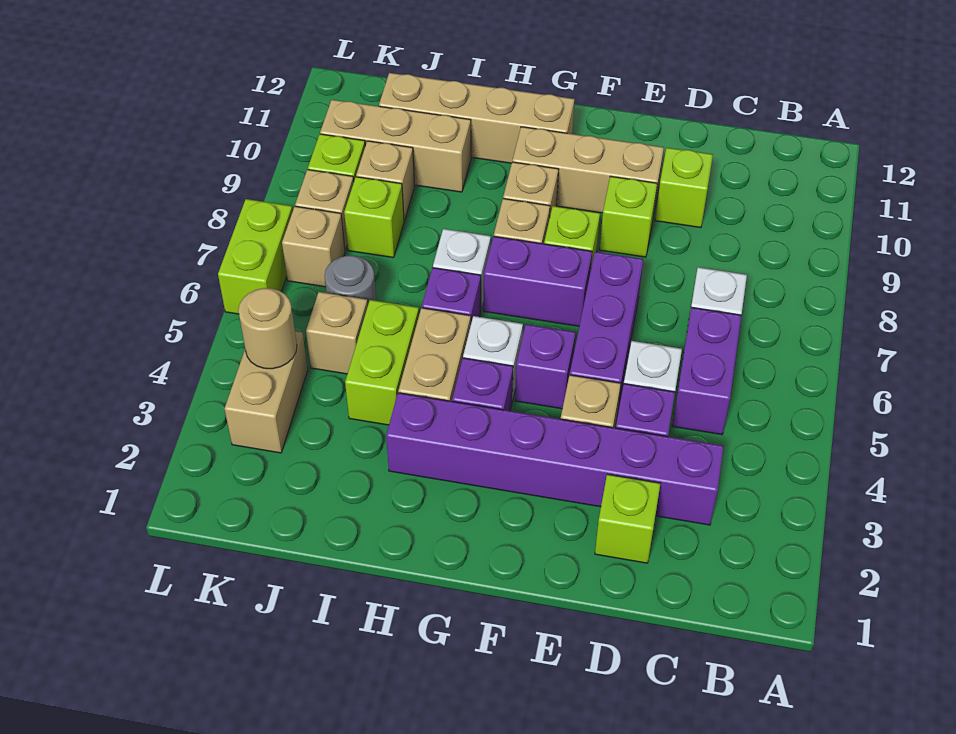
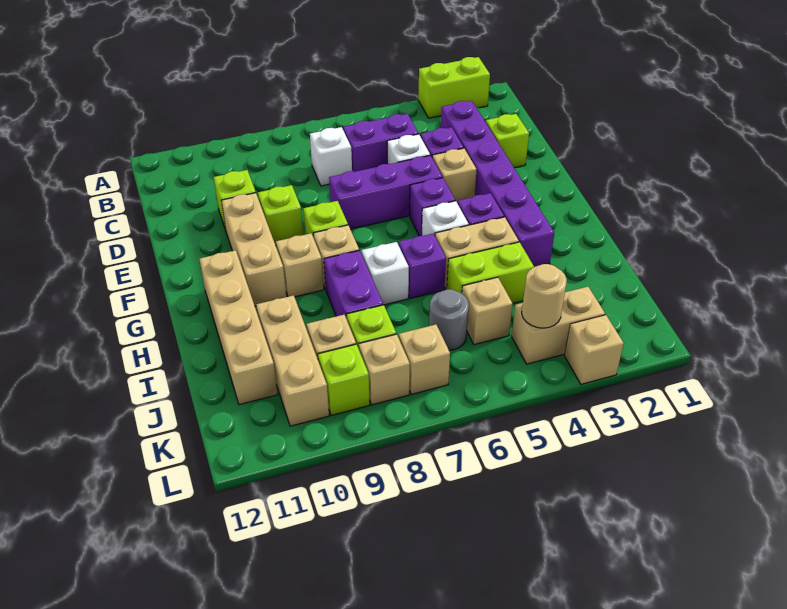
purple 1x2 brick [484,236,592,326] -> purple 1x2 brick moved to [324,250,383,319]
none -> tan 1x1 brick [565,315,624,384]
lime 1x2 brick [218,199,293,314] -> lime 1x2 brick moved to [418,57,490,118]

